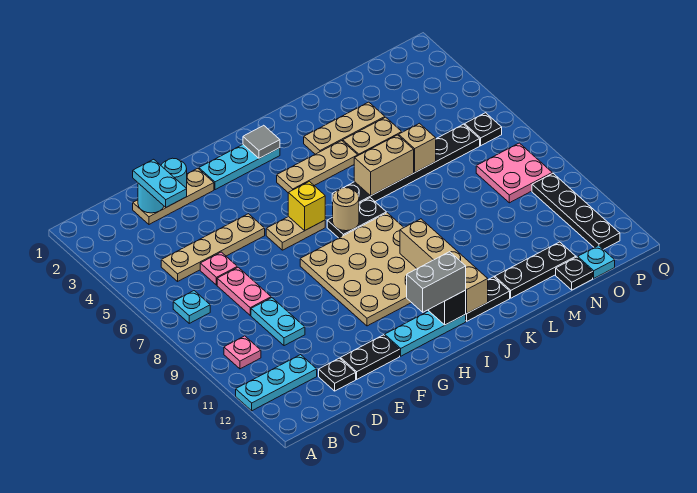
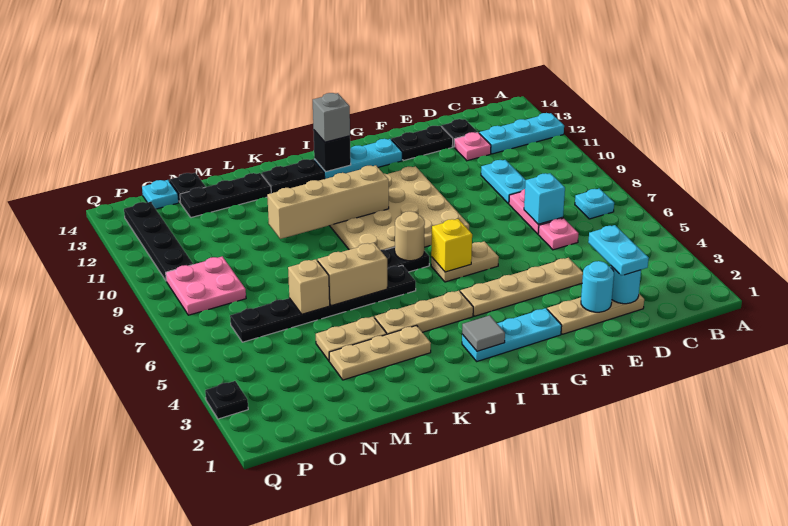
pink 1x1 plate [224,336,261,369] -> pink 1x1 plate moved to [454,132,491,161]
tan 1x4 plate [161,214,265,281] -> tan 1x4 plate moved to [460,258,583,316]
none -> cyan 1x1 brick [524,173,565,224]
grey 1x2 brick [407,252,466,312] -> grey 1x1 brick [313,93,350,142]
tan 1x4 brick [400,219,488,313] -> tan 1x4 brick turned to [267,165,389,239]
black 1x1 plate [465,113,502,146] -> black 1x1 plate moved to [205,381,248,419]

